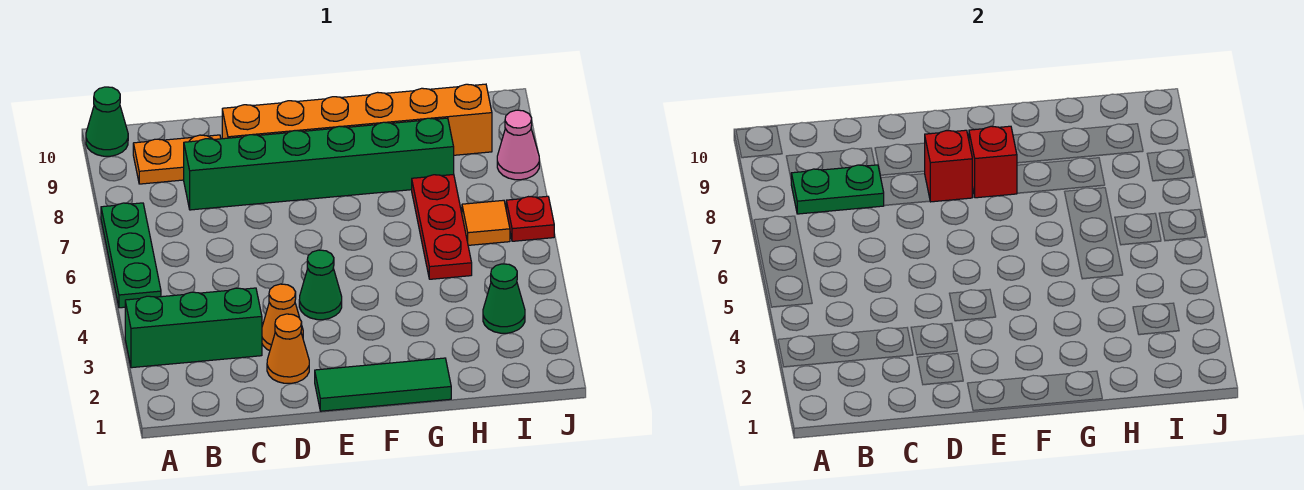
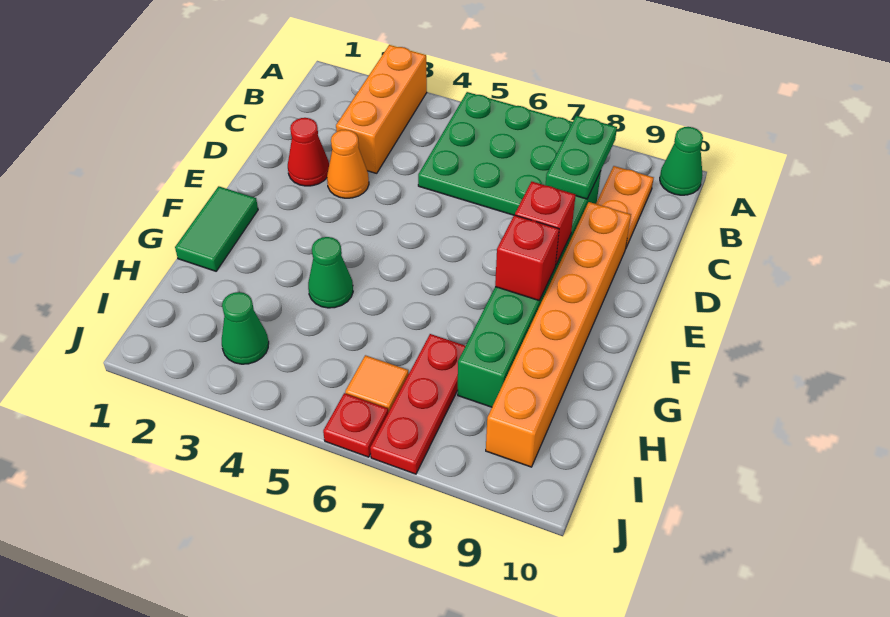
green 1x3 brick [125,288,262,368] -> orange 1x3 brick [336,45,427,173]
green 1x3 plate [101,203,161,308] -> green 3x3 plate [418,92,573,215]
orange 1x1 cone [267,314,309,383] -> red 1x1 cone [288,118,329,186]
green 1x3 tile [315,358,451,411] -> green 1x2 tile [175,186,258,271]
green 1x1 cone [299,250,342,320] -> green 1x1 cone moved to [308,237,353,308]
red 1x3 plate [412,175,472,279] -> red 1x3 plate turned to [370,334,465,474]
pink 1x1 cone [497,110,539,180] -> none

